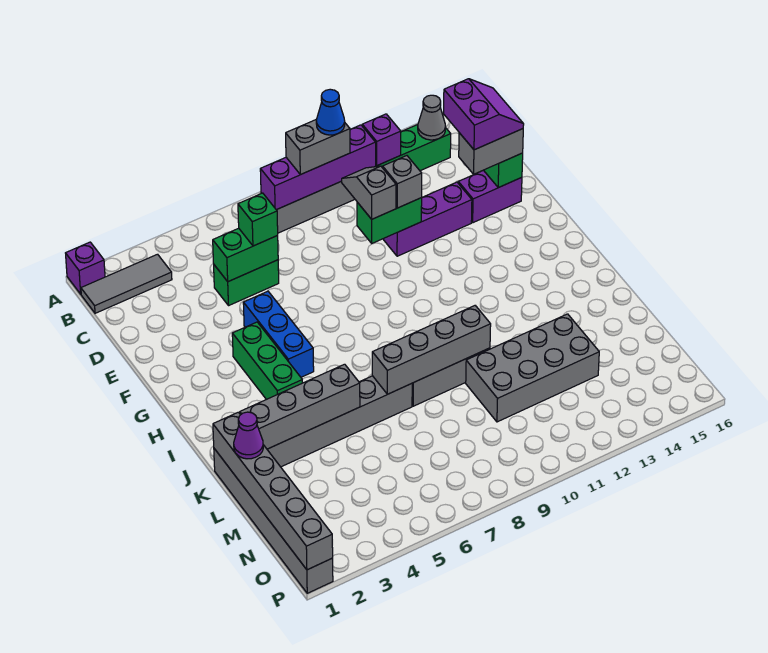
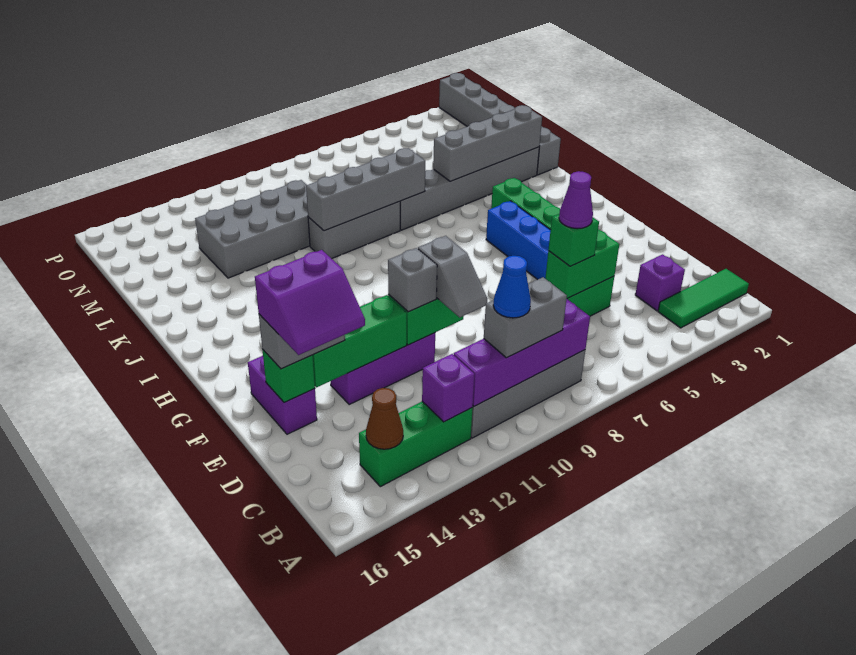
purple 1x1 brick [66,242,105,294] -> purple 1x1 brick moved to [635,254,685,311]
grey 1x3 tile [81,254,172,313] -> green 1x3 tile [658,269,749,328]
grey 1x1 cone [418,95,445,140] -> brown 1x1 cone [366,388,403,449]
purple 2x2 slope [444,79,524,150] -> purple 2x2 slope turned to [255,250,365,355]
none -> green 1x3 brick [313,295,407,387]
purple 1x2 brick [458,170,522,223] -> purple 1x2 brick turned to [248,355,317,434]
grey 1x6 brick [213,412,333,570] -> none
purple 1x1 cone [234,412,263,459] -> purple 1x1 cone moved to [559,171,593,229]

